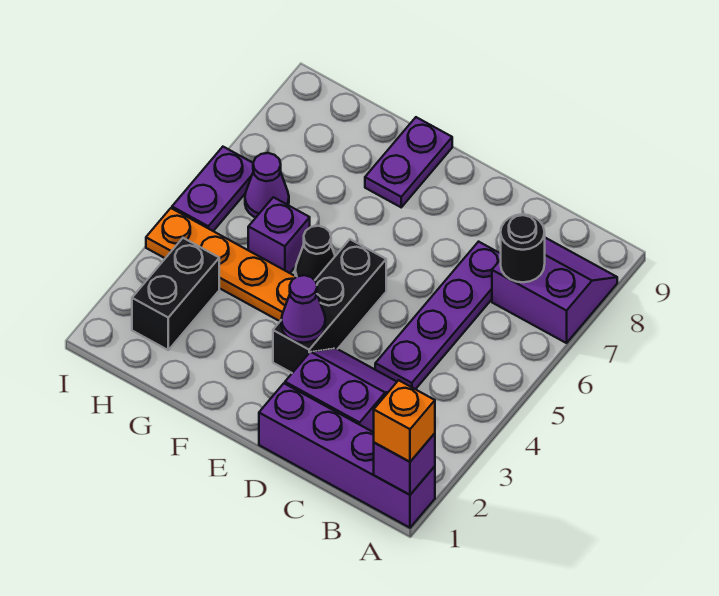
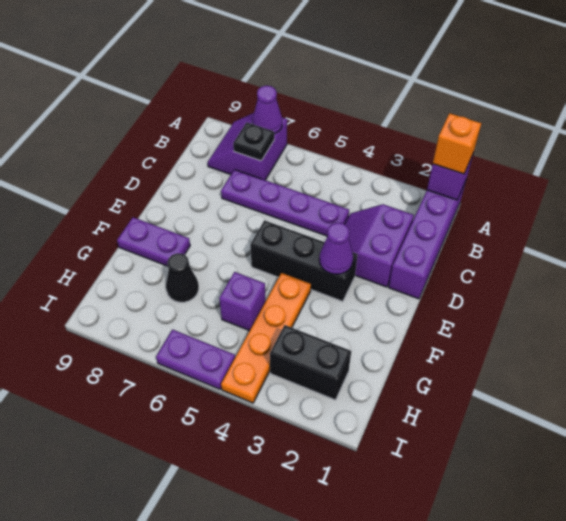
black 1x1 round brick [500,214,545,282] -> black 1x1 plate [233,123,274,161]
black 1x1 cone [295,226,335,280] -> black 1x1 cone moved to [166,253,199,302]
purple 1x1 cone [245,153,289,218] -> purple 1x1 cone moved to [253,86,282,134]

